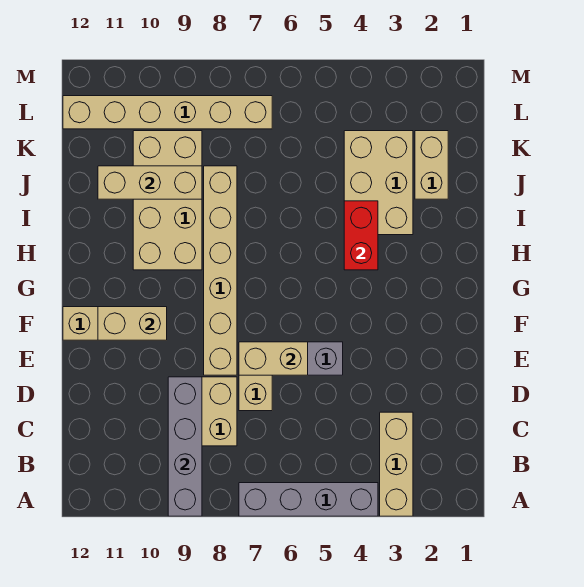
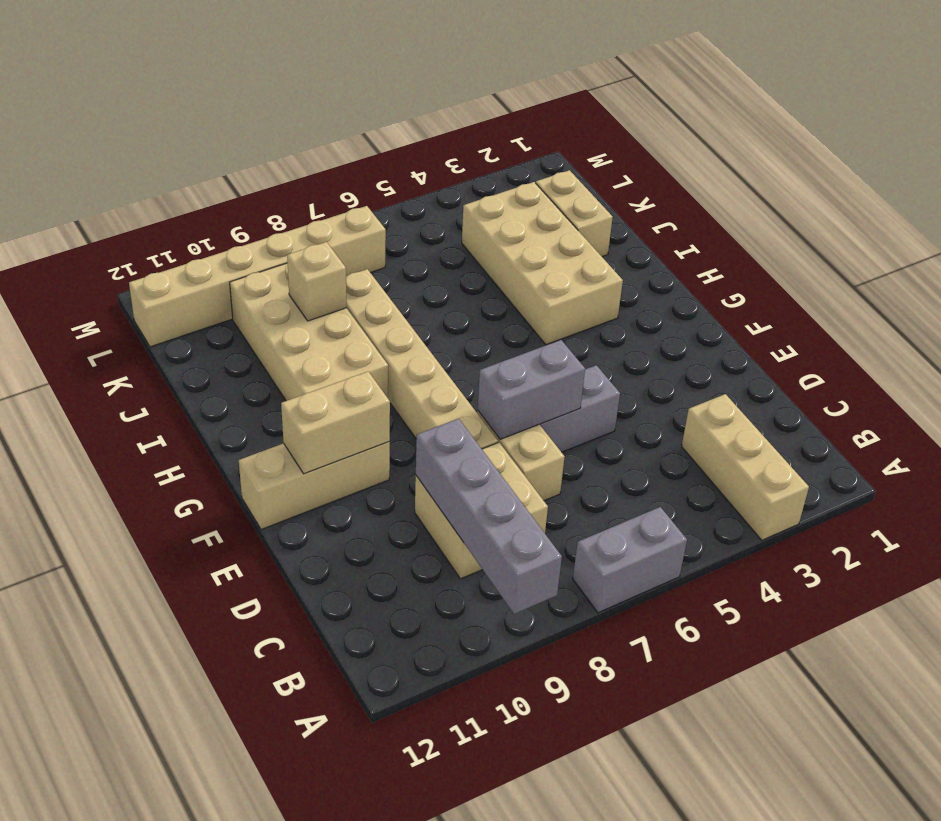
grey 1x4 brick [239,483,378,516] -> grey 1x2 brick [573,507,687,613]
tan 1x2 brick [239,342,308,375] -> grey 1x2 brick [478,340,585,439]
red 1x2 brick [344,201,378,270] -> none
tan 2x3 brick [344,131,413,235] -> tan 2x4 brick [462,182,623,345]
tan 1x3 brick [98,166,202,199] -> tan 1x1 brick [287,242,347,321]

